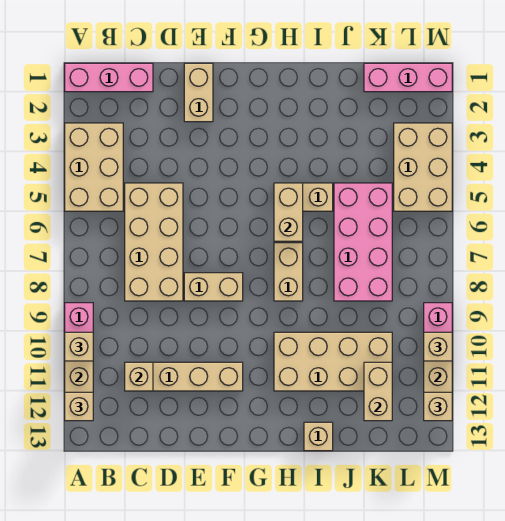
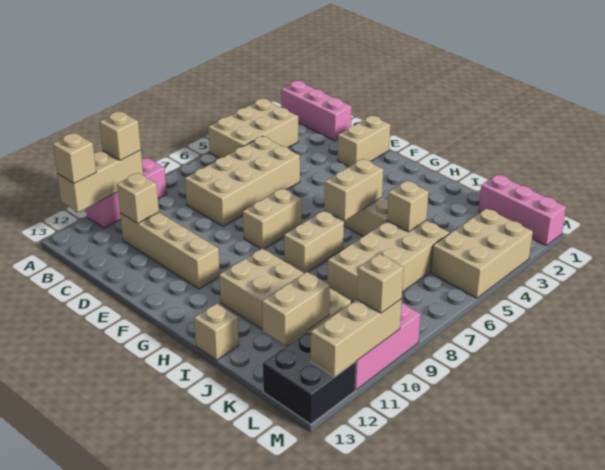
tan 1x2 brick [184,273,243,301] -> tan 1x2 brick turned to [243,188,302,249]
pink 2x4 brick [334,183,392,301] -> tan 2x4 brick [327,220,449,302]
none -> black 2x2 brick [263,332,356,424]
tan 1x1 brick [424,392,452,421] -> tan 1x1 brick moved to [387,181,428,232]

